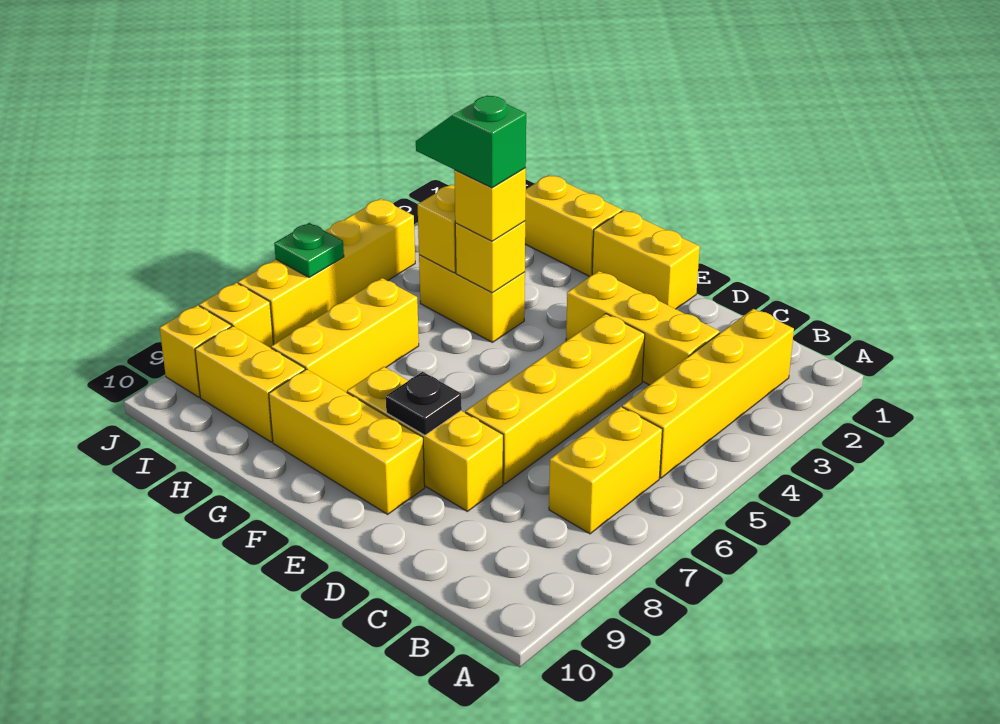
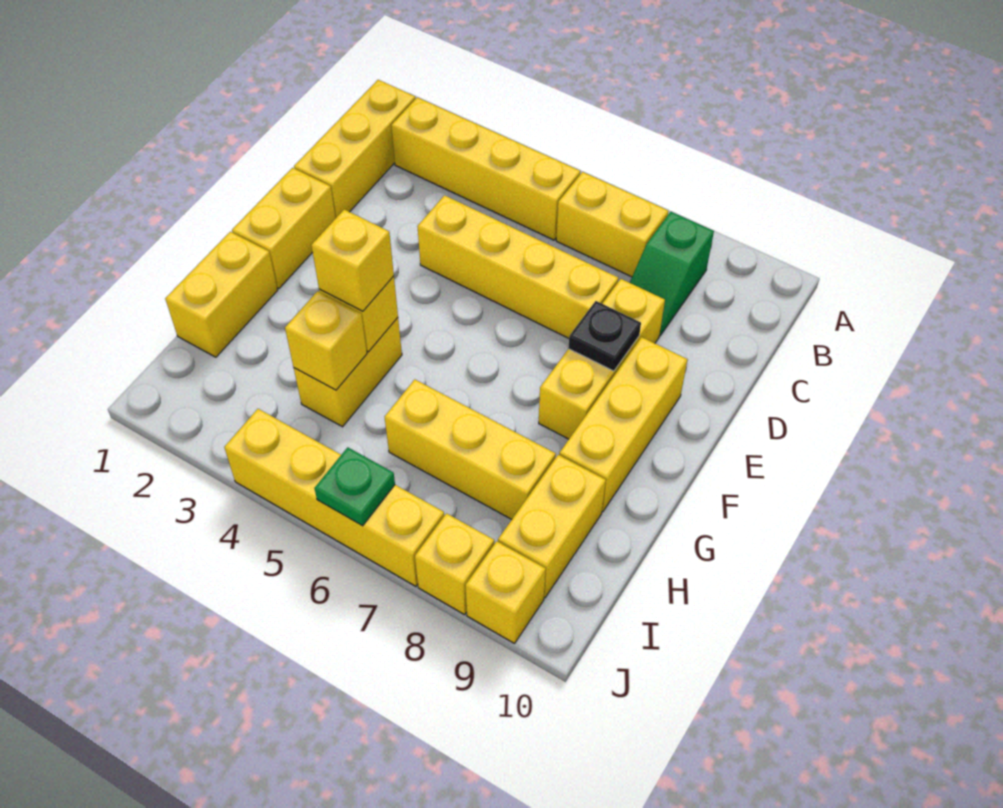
yellow 1x3 brick [566,271,719,385] -> yellow 1x3 brick moved to [294,80,416,218]
green 1x2 slope [416,95,526,188] -> green 1x2 slope moved to [630,212,714,336]

